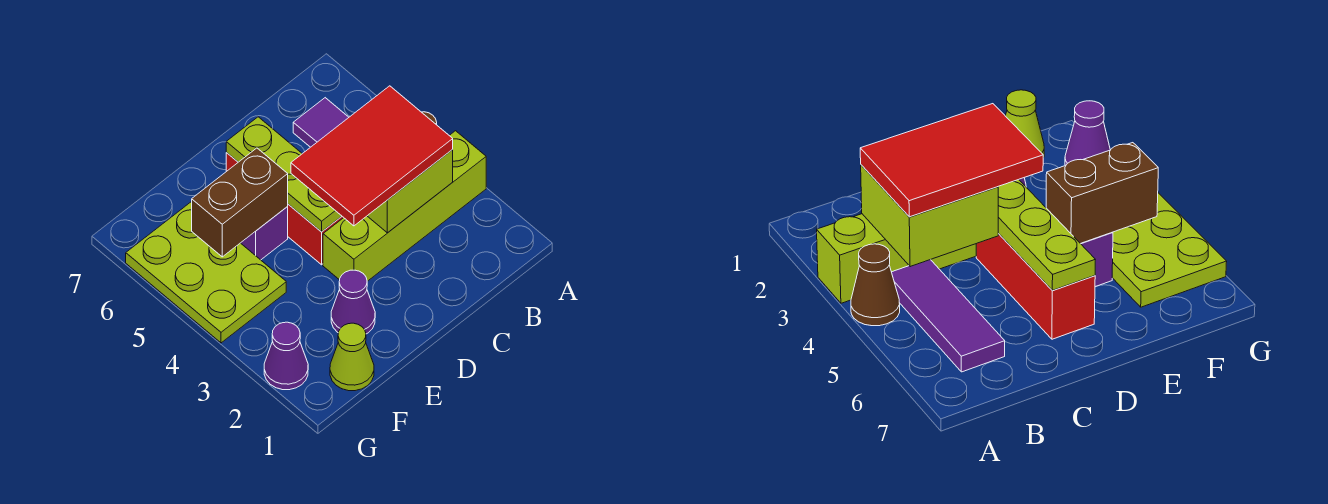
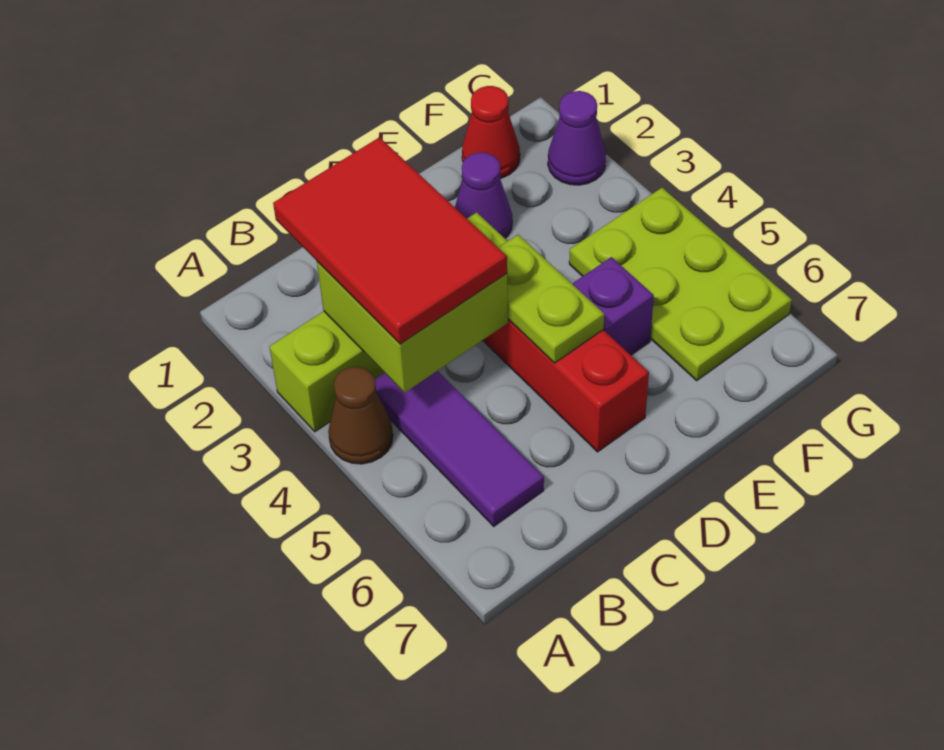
red 2x3 tile [291,86,453,226] -> red 2x3 tile turned to [273,137,507,344]
lime 1x3 plate [226,117,342,232] -> lime 1x2 plate [498,235,604,363]
brown 1x2 brick [192,148,288,257] -> none
lime 1x1 cone [330,323,374,391] -> red 1x1 cone [462,86,520,179]

